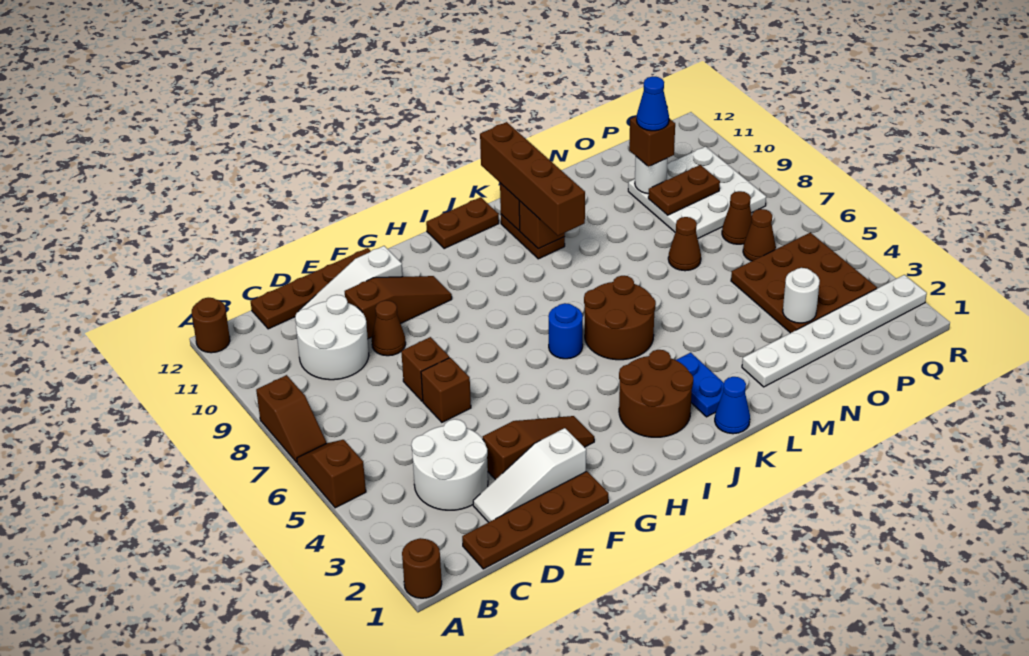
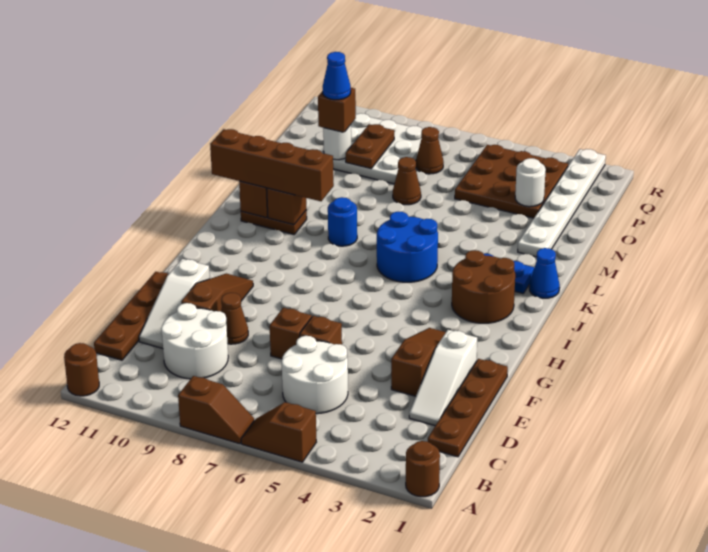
white 2x2 round brick [411,419,488,510] -> white 2x2 round brick moved to [282,336,348,414]
blue 1x1 round brick [548,303,583,359] -> blue 1x1 round brick moved to [328,197,357,246]
brown 1x2 plate [426,197,499,248] -> none
brown 2x2 round brick [584,276,656,360] -> blue 2x2 round brick [377,212,438,282]
brown 1x1 cone [743,209,776,261] -> none

